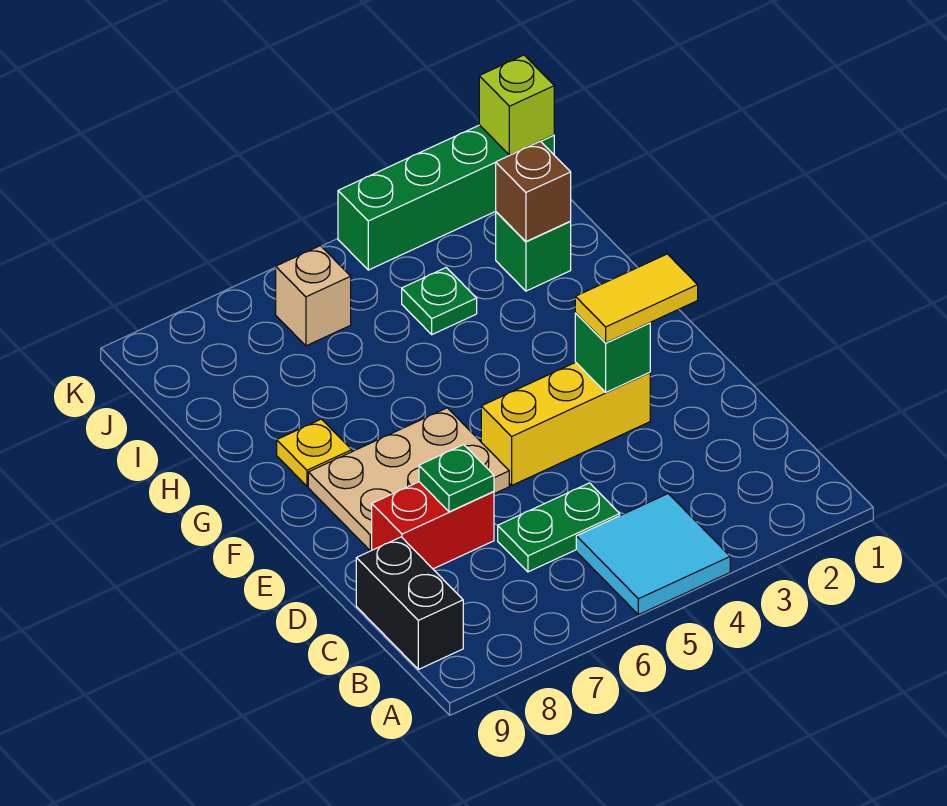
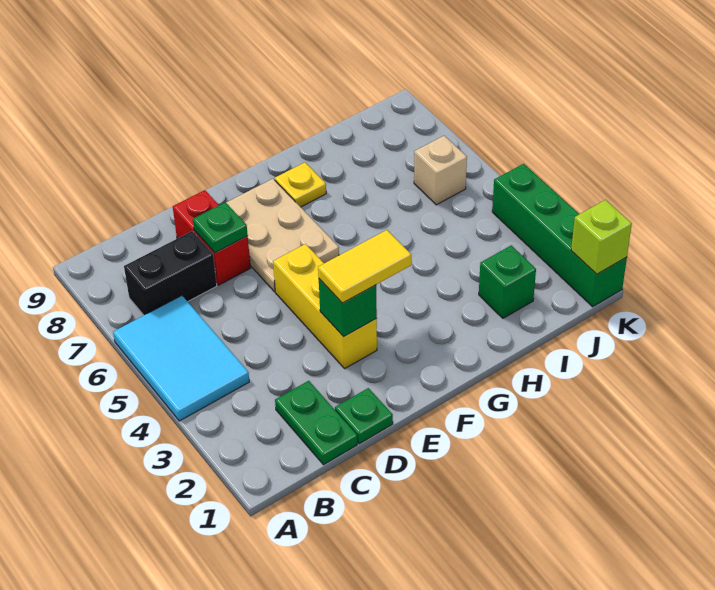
cyan 2x2 tile [576,494,730,615] -> cyan 2x3 tile [113,296,249,421]
black 1x2 brick [356,537,463,669] -> black 1x2 brick moved to [124,231,217,315]
green 1x2 plate [498,483,620,572] -> green 1x2 plate moved to [275,381,357,465]
yellow 1x2 tile [575,254,698,343] -> yellow 1x2 tile turned to [318,230,411,303]
brown 1x1 brick [496,141,571,241] -> none
green 1x1 plate [402,268,477,334] -> green 1x1 plate moved to [335,388,393,444]

